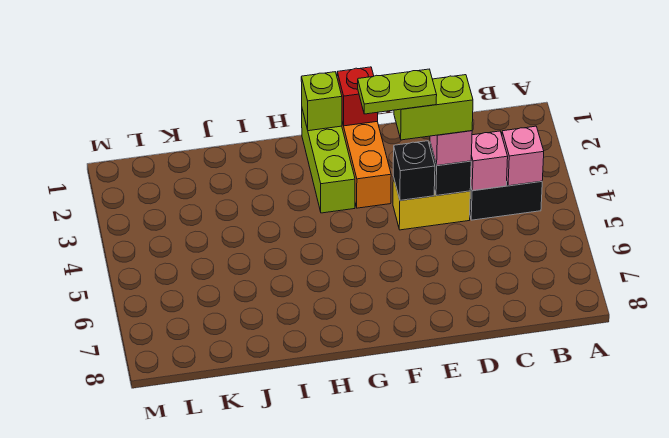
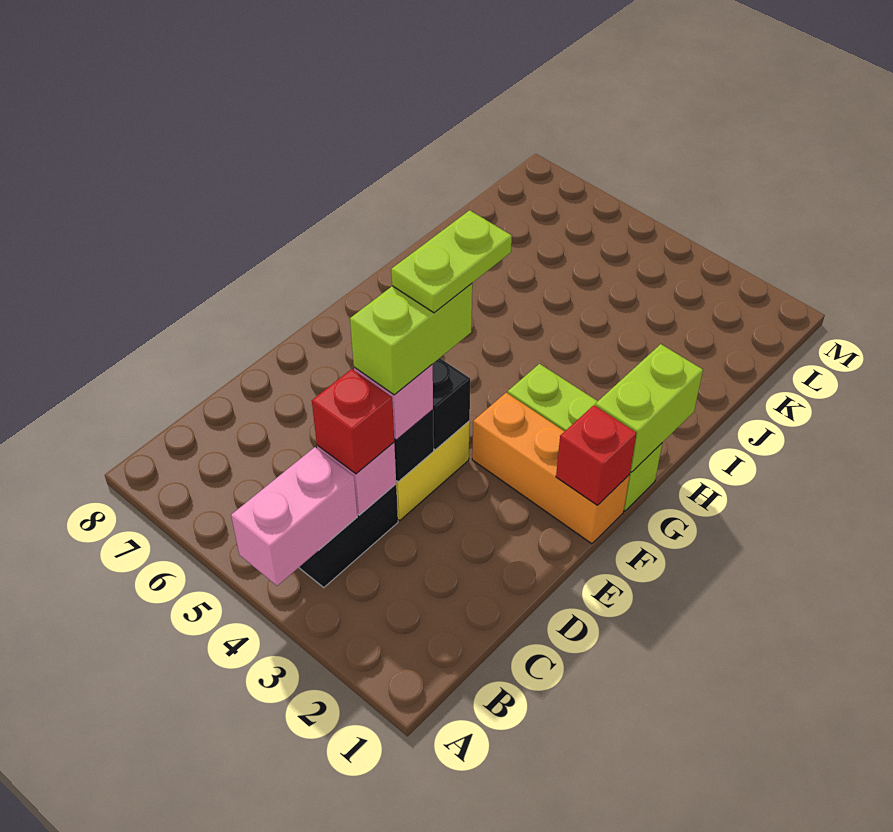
pink 1x1 brick [502,126,544,186] -> pink 1x2 brick [231,447,357,586]
none -> red 1x1 brick [312,369,394,474]
lime 1x1 brick [301,72,342,131] -> lime 1x2 brick [595,344,703,472]

